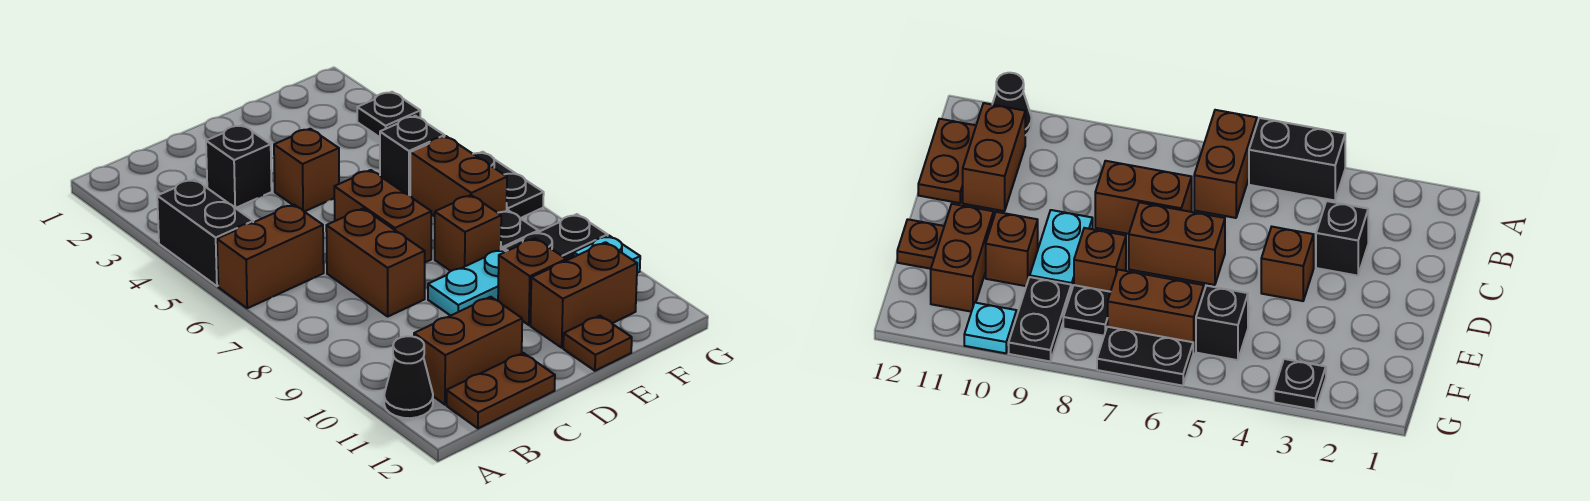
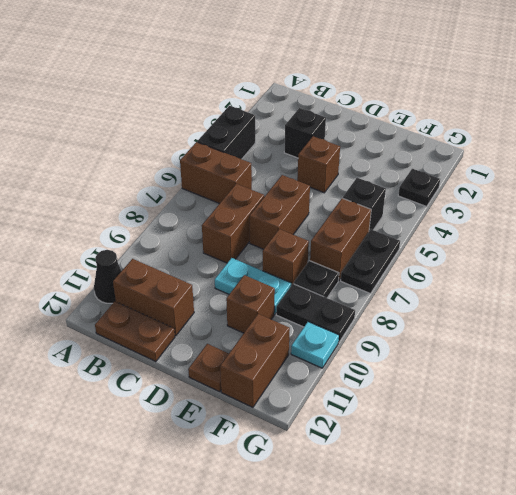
brown 1x2 brick [530,242,637,348] -> brown 1x2 brick turned to [220,314,290,407]

